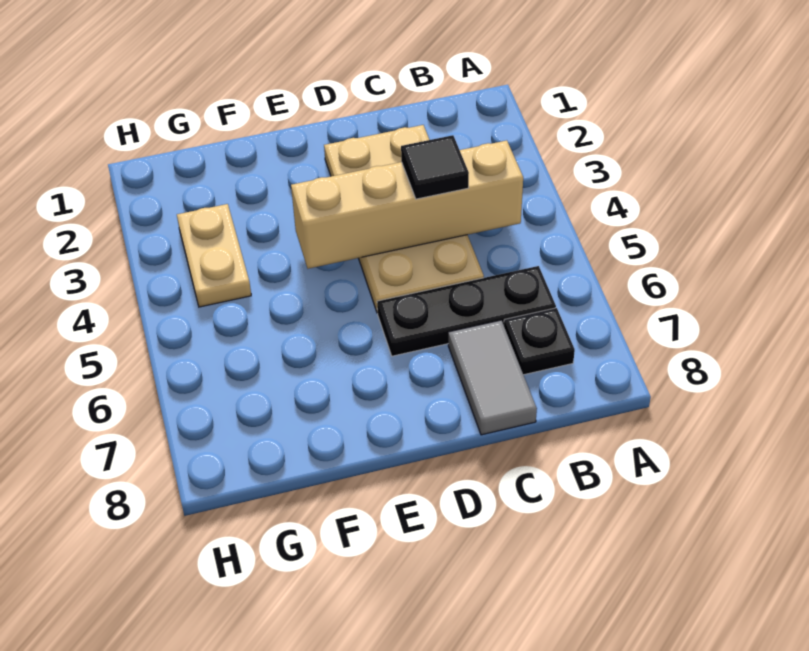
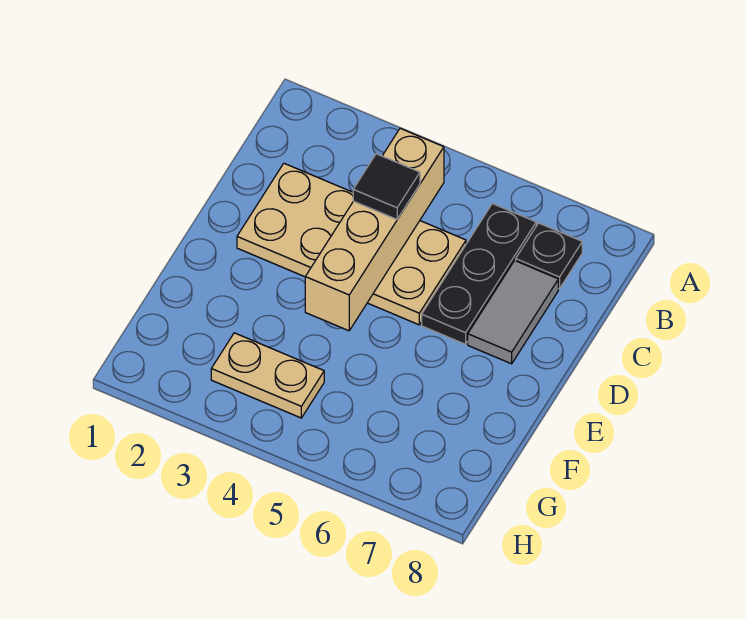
grey 1x2 tile [448,320,537,435] -> grey 1x2 tile turned to [468,261,558,364]

